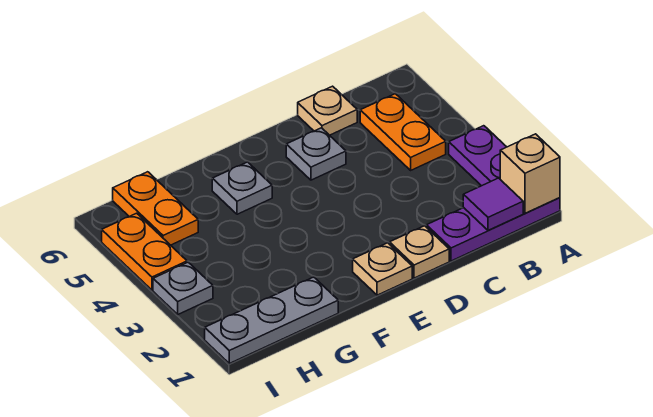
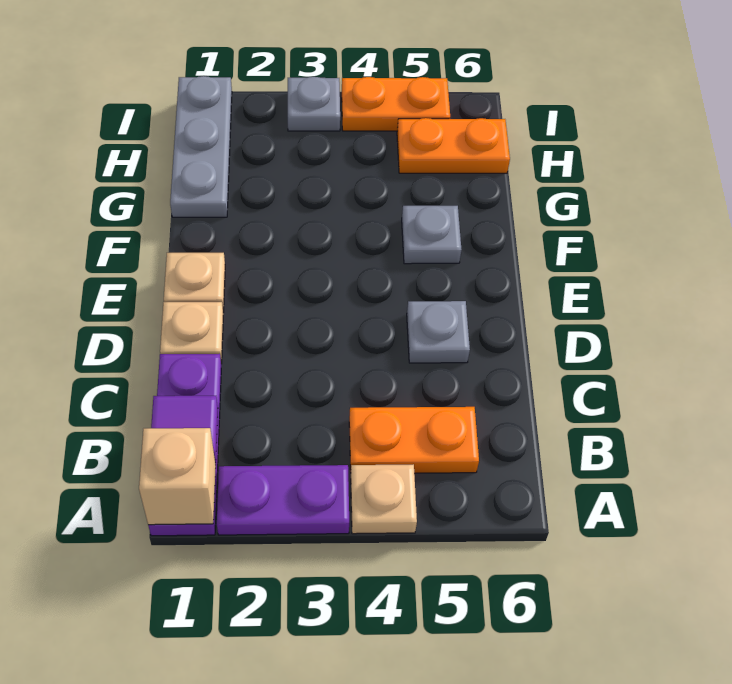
tan 1x1 plate [298,86,357,135] -> tan 1x1 plate moved to [351,464,417,534]

